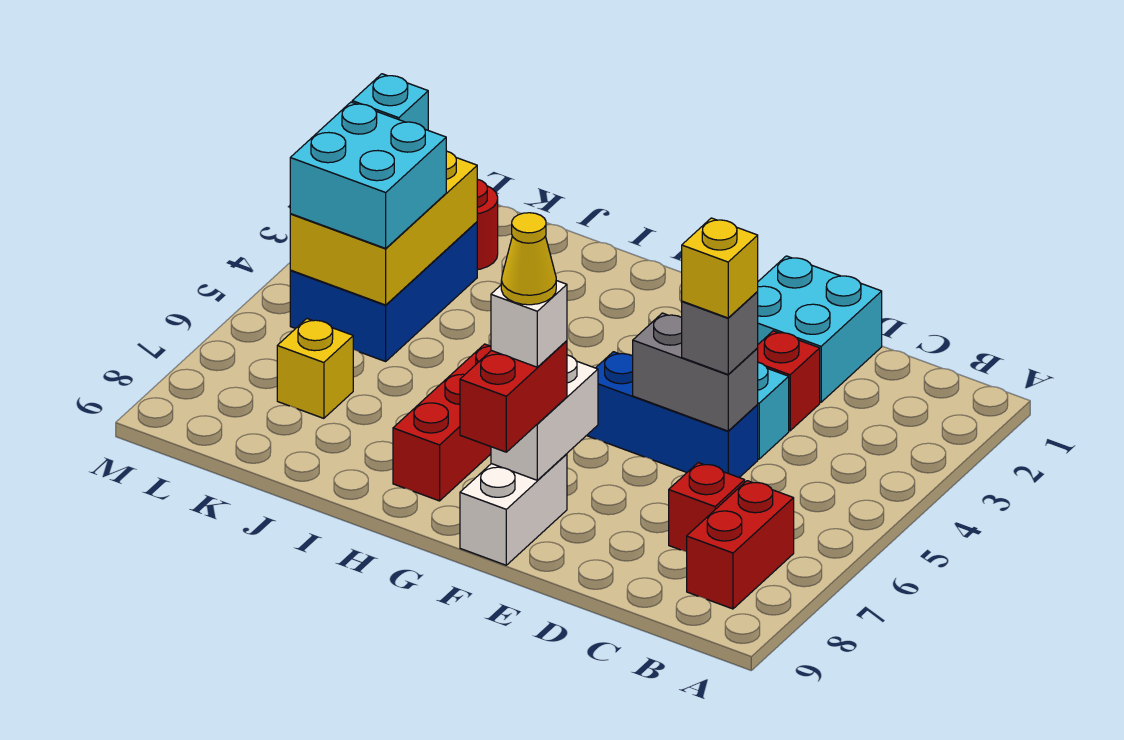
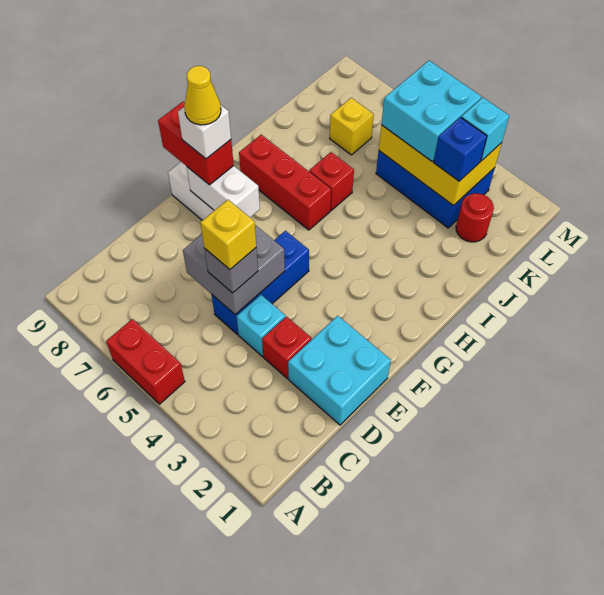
red 1x2 brick [687,481,794,609] -> red 1x2 brick moved to [106,319,185,404]
red 1x1 brick [669,463,745,552] -> red 1x1 brick moved to [309,152,354,210]
grey 1x2 brick [633,313,758,431] -> grey 2x2 brick [183,225,285,315]
none -> blue 1x1 brick [434,117,487,181]

